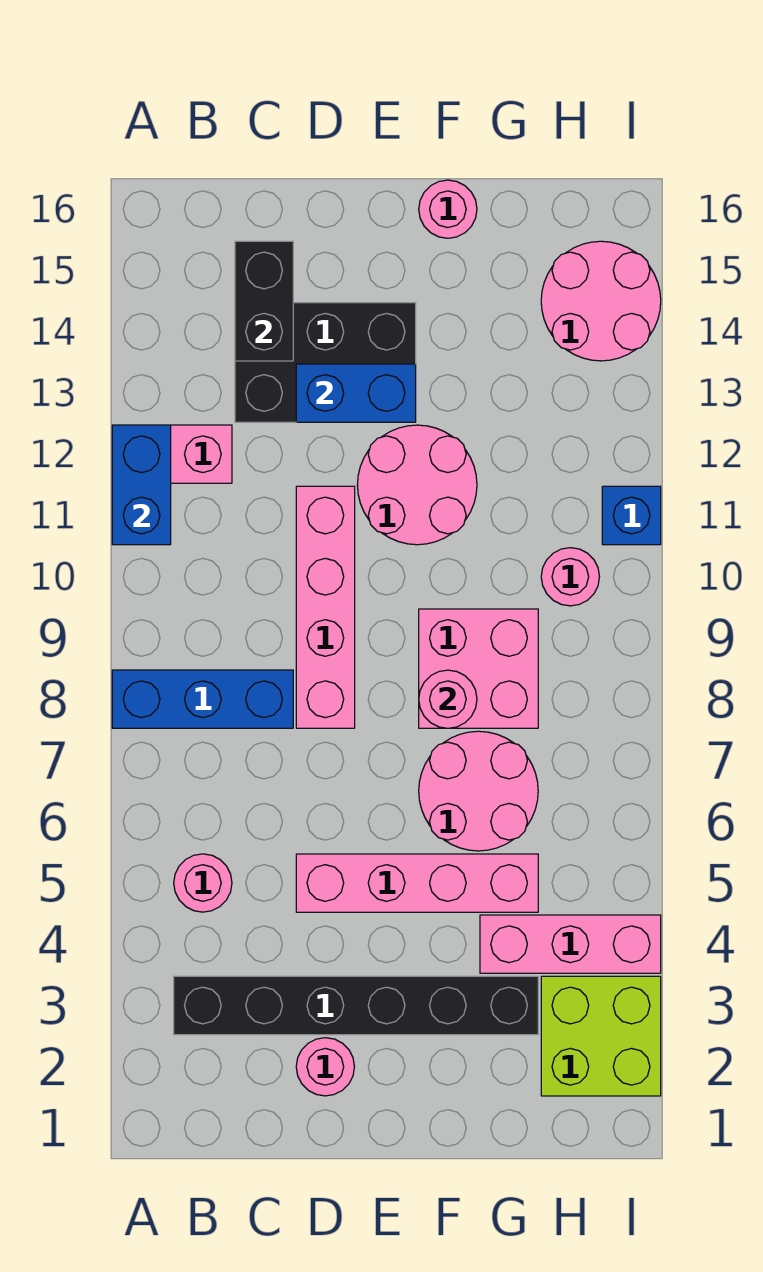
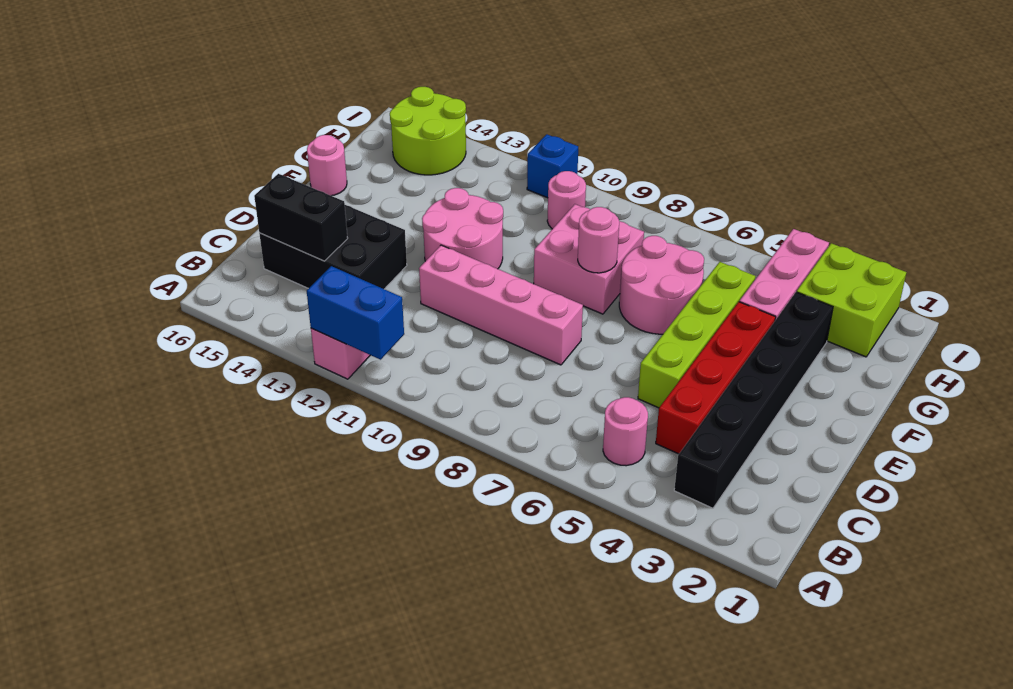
blue 1x3 brick [112,670,293,728] -> none
none -> red 1x4 brick [656,302,776,454]
black 2x3 brick [235,303,416,422] -> black 2x3 brick turned to [259,205,407,289]
pink 1x1 round brick [296,1038,354,1096] -> none
pink 1x4 brick [296,854,538,912] -> lime 1x4 brick [638,262,755,408]
blue 1x2 brick [296,364,416,422] -> none
pink 2x2 round brick [541,241,661,361] -> lime 2x2 round brick [390,87,466,175]

